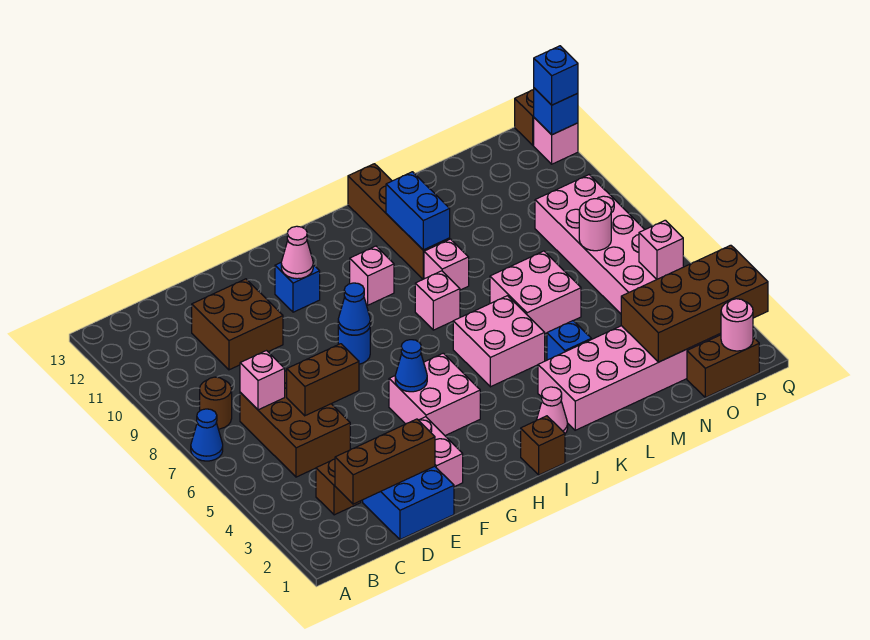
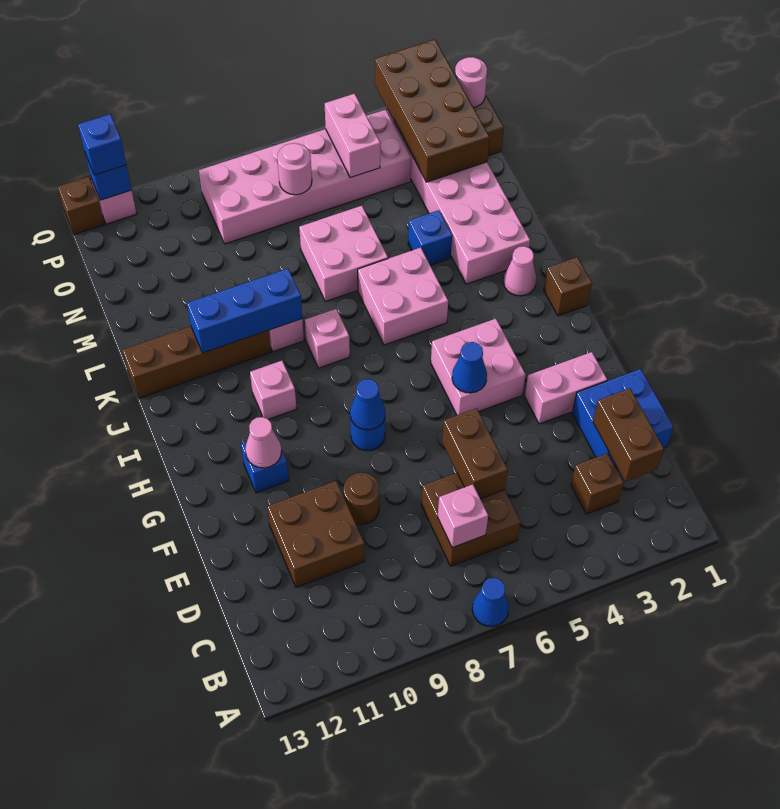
brown 1x1 round brick [200,377,232,429] -> brown 1x1 round brick moved to [344,473,379,524]
brown 1x3 brick [335,419,435,504] -> brown 1x2 brick [593,389,664,482]
brown 2x3 brick [240,371,350,477] -> brown 2x2 brick [421,473,520,566]
blue 1x2 brick [386,172,450,250] -> blue 1x3 brick [187,269,302,353]
pink 1x1 brick [639,220,683,279] -> pink 1x2 brick [325,94,380,178]

